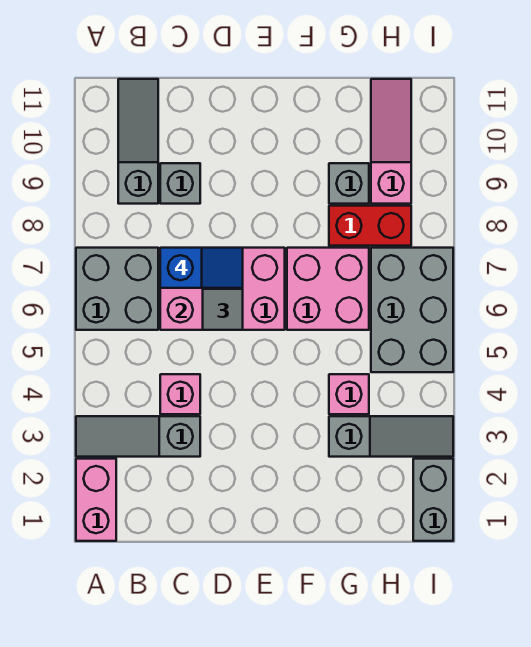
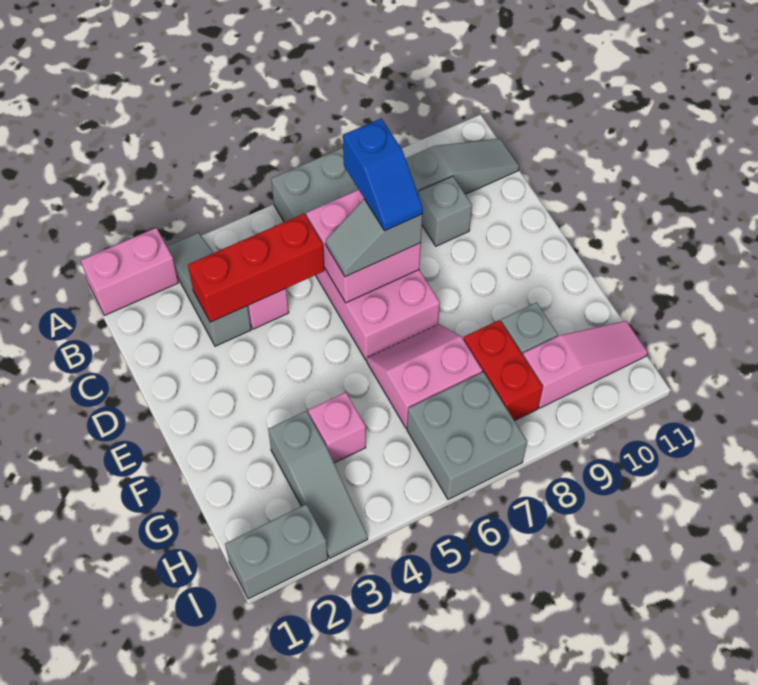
none -> red 1x3 brick [188,214,324,322]
pink 2x2 brick [287,248,369,330] -> pink 2x2 slope [367,324,482,428]
grey 2x3 brick [371,248,453,372] -> grey 2x2 brick [407,372,527,499]

